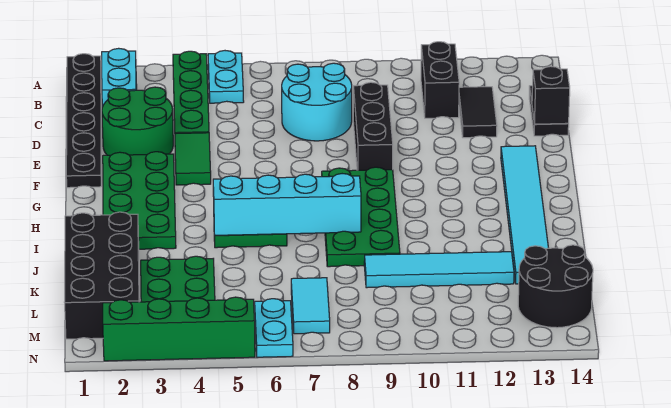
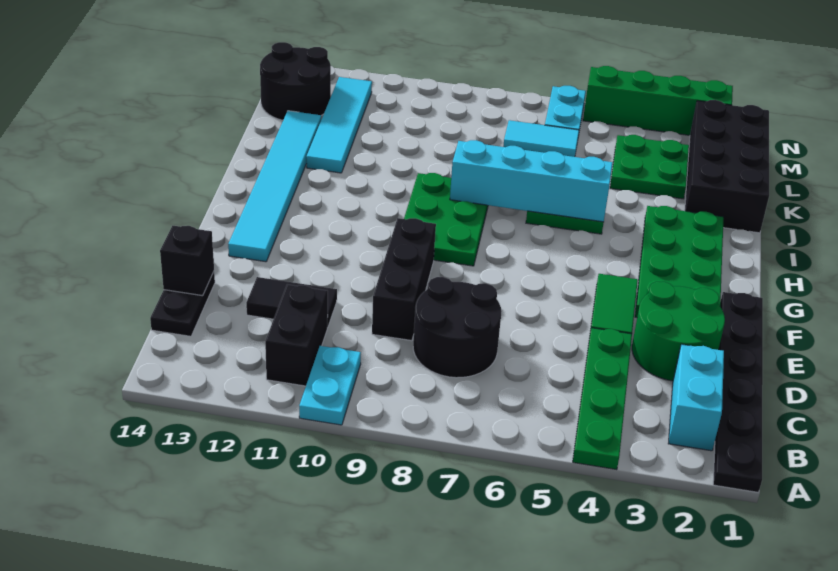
cyan 1x2 plate [208,51,244,103] -> cyan 1x2 plate moved to [299,346,361,425]
cyan 2x2 round brick [282,63,352,141] -> black 2x2 round brick [413,277,502,378]
black 1x2 tile [459,87,497,138] -> black 1x2 tile turned to [246,277,337,328]
green 2x4 plate [322,167,400,267] -> green 2x3 plate [404,173,488,266]
cyan 1x4 tile [364,252,514,288] -> cyan 1x4 tile turned to [306,77,372,173]
cyan 1x2 tile [291,278,330,334] -> cyan 1x2 tile turned to [503,120,579,157]

